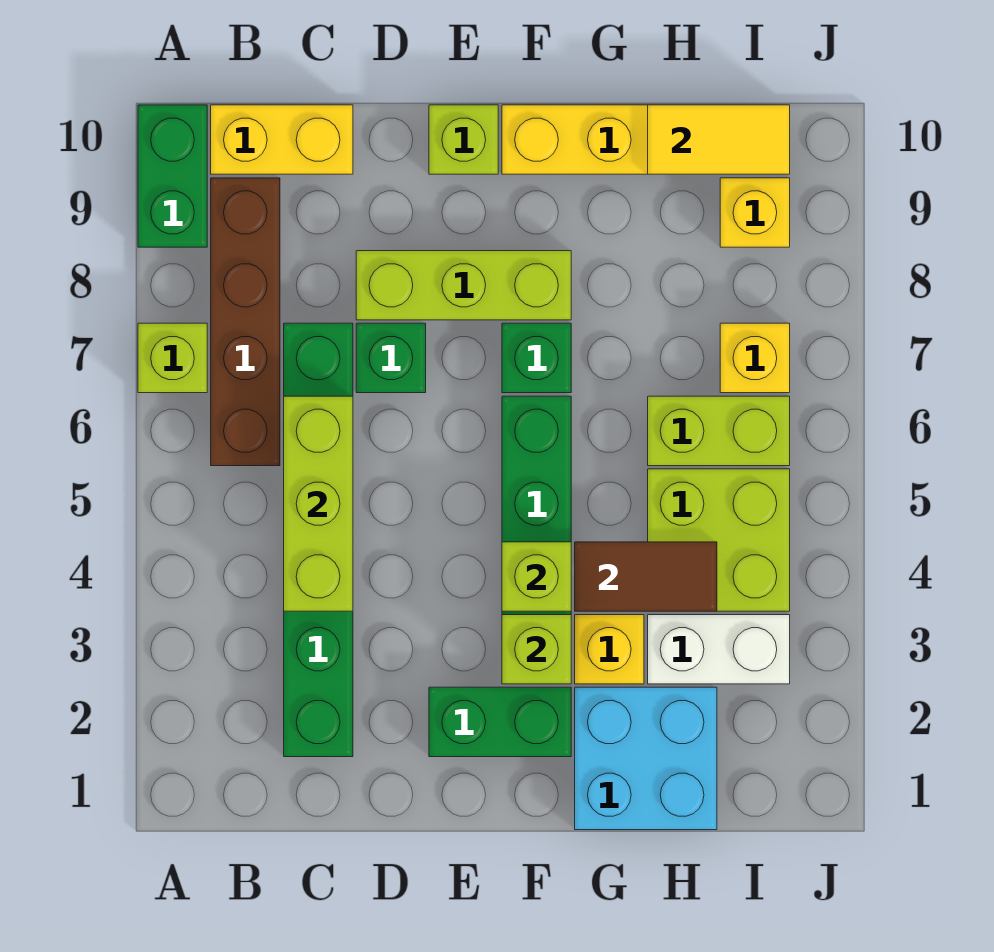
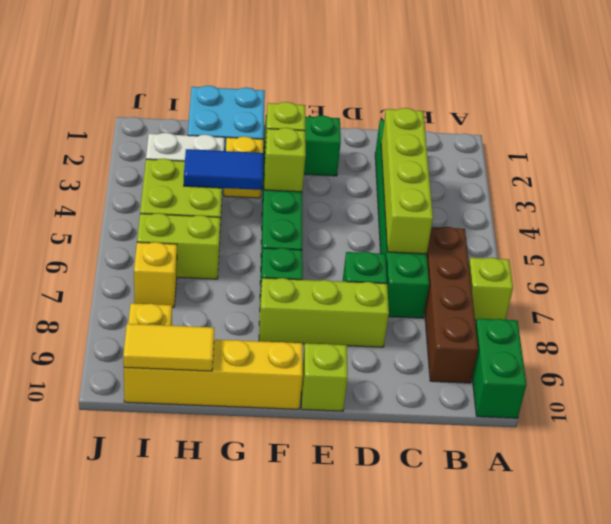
yellow 1x2 brick [211,105,353,174] -> none
lime 1x3 brick [284,396,353,611] -> lime 1x4 brick [381,108,433,254]
brown 1x2 tile [575,542,717,611] -> blue 1x2 tile [184,149,264,190]

